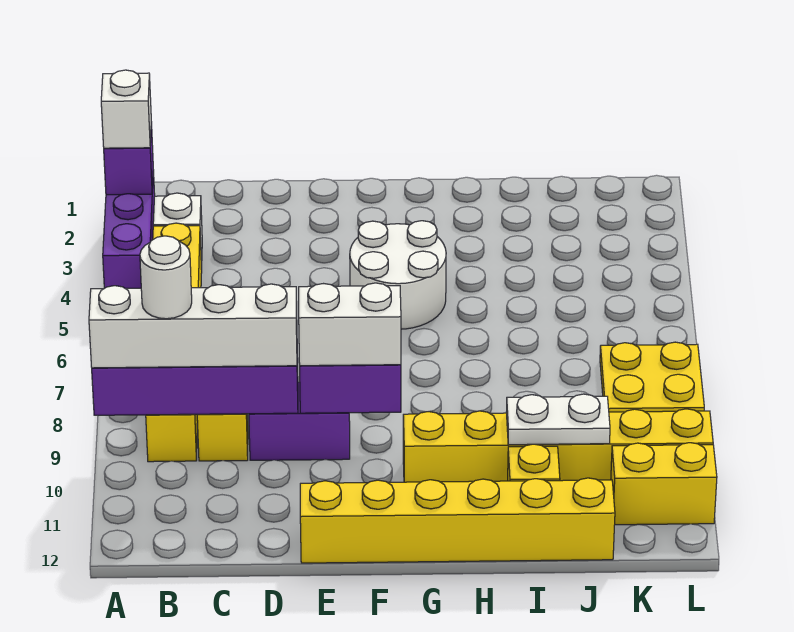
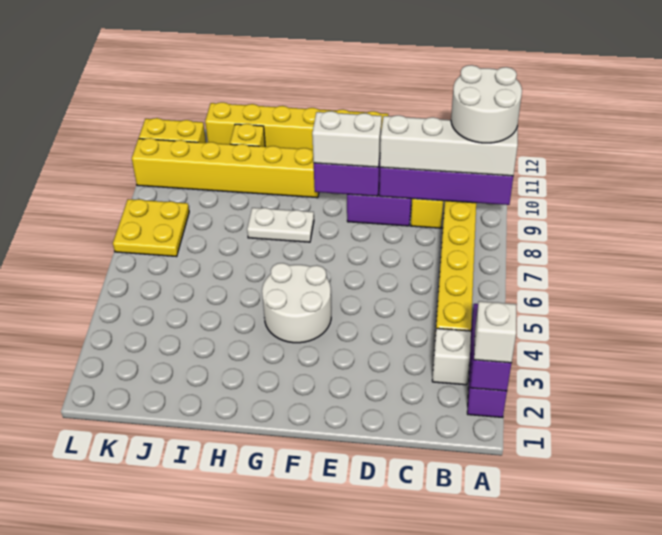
white 1x1 round brick [140,236,192,319] -> white 2x2 round brick [451,65,522,143]
white 1x2 plate [506,394,610,445] -> white 1x2 plate moved to [247,208,314,242]

